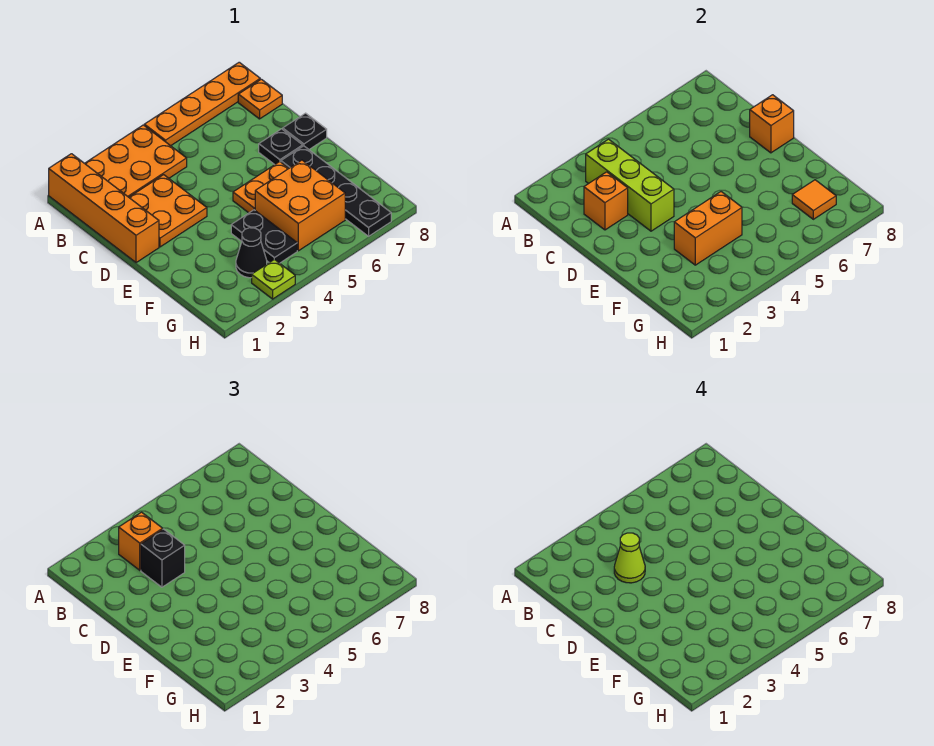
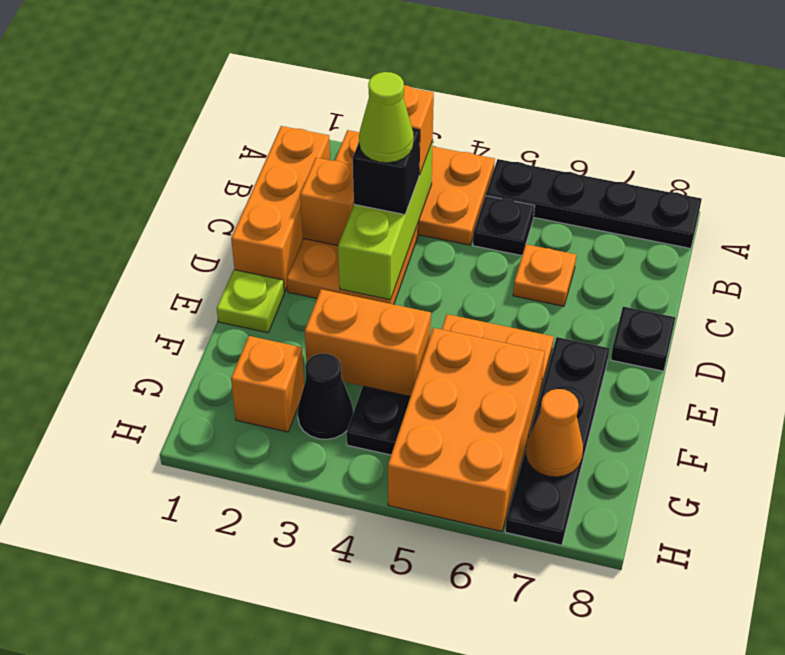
orange 1x4 brick [49,154,159,263] -> orange 1x3 brick [231,126,330,292]
orange 1x4 plate [144,62,260,146] -> black 1x4 plate [486,159,702,249]
orange 1x1 plate [238,79,282,119] -> orange 1x1 plate moved to [513,244,576,306]
black 1x1 plate [259,129,303,165] -> black 1x1 plate moved to [473,196,535,256]
orange 1x1 brick [750,95,794,153] -> orange 1x1 brick moved to [231,336,304,432]
orange 2x2 brick [255,160,345,251] -> orange 2x3 brick [388,328,545,532]
orange 1x1 tile [792,180,836,219] -> orange 1x1 cone [526,389,583,477]
lime 1x1 plate [252,259,295,299] -> lime 1x1 plate moved to [217,270,284,333]

